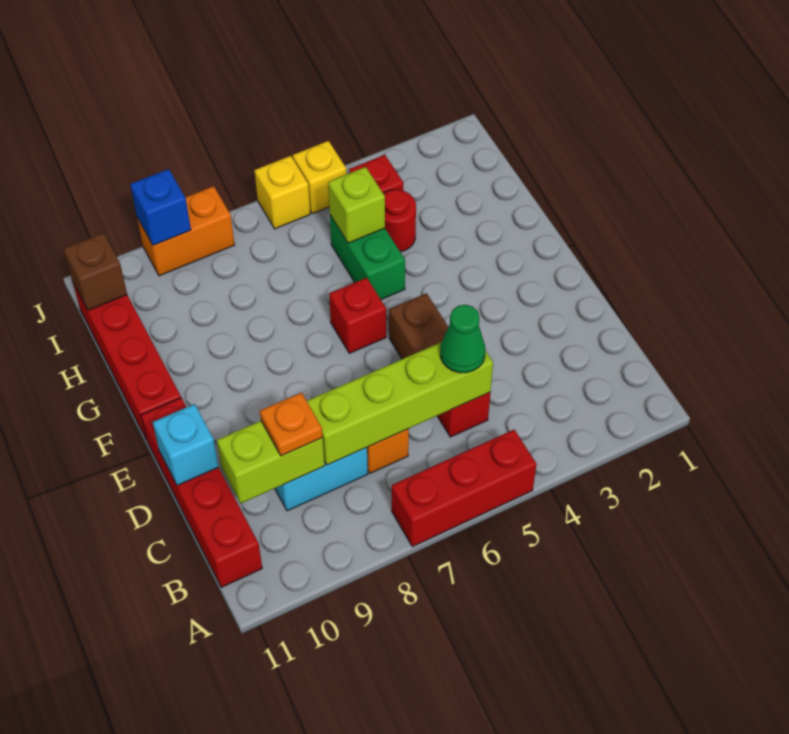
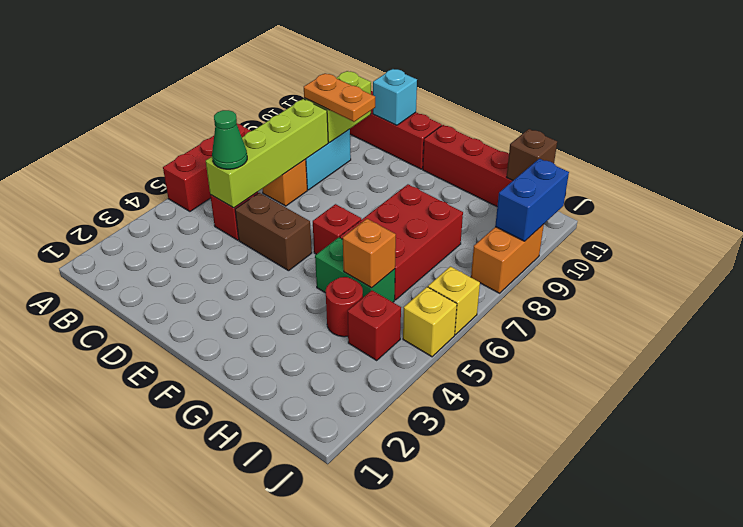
orange 1x1 plate [260,393,323,456] -> orange 1x2 plate [304,73,375,122]
none -> red 2x3 brick [340,184,463,300]
lime 1x1 brick [328,167,385,243] -> orange 1x1 brick [343,219,396,288]
blue 1x1 brick [130,169,191,245] -> blue 1x2 brick [495,159,569,241]

